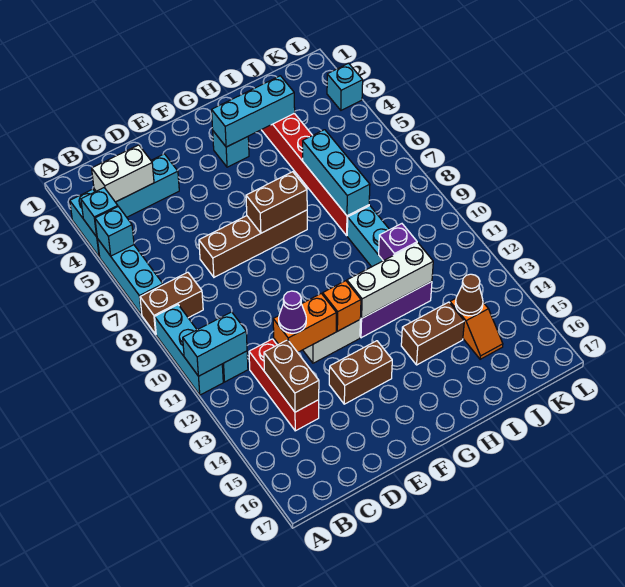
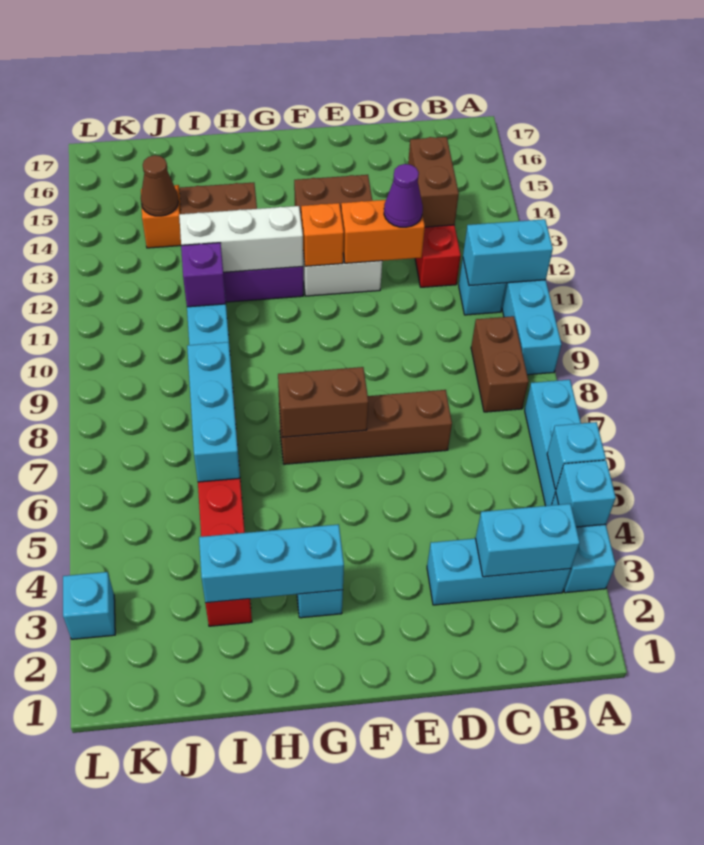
brown 1x2 brick [140,272,203,334] -> brown 1x2 brick turned to [471,316,528,412]
white 1x2 brick [92,145,154,202] -> cyan 1x2 brick [476,504,580,577]

